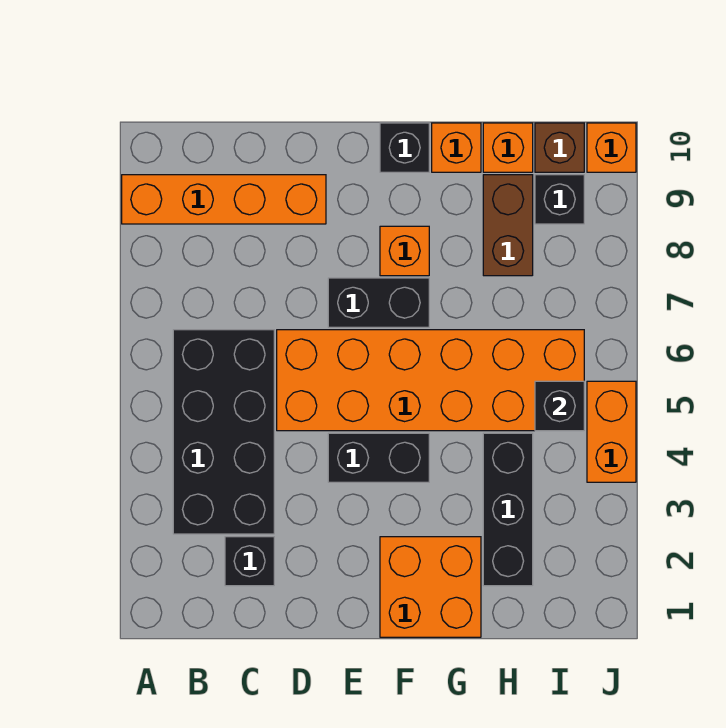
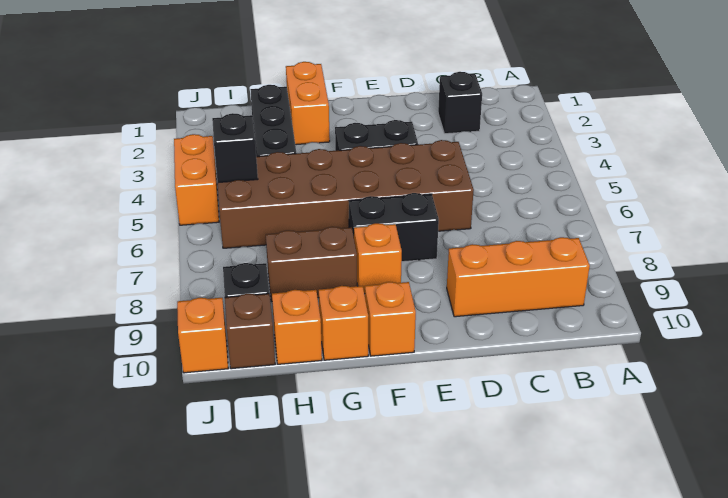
orange 1x4 brick [122,175,326,224] -> orange 1x3 brick [447,237,590,317]
black 2x4 brick [173,330,274,534] -> none
orange 2x6 brick [277,330,584,431] -> brown 2x6 brick [218,140,474,248]
orange 2x2 brick [380,537,481,637] -> orange 1x2 brick [286,62,330,145]
black 1x1 brick [380,123,429,172] -> orange 1x1 brick [365,282,416,356]
brown 1x2 brick [483,175,533,276] -> brown 1x2 brick turned to [266,227,357,302]

